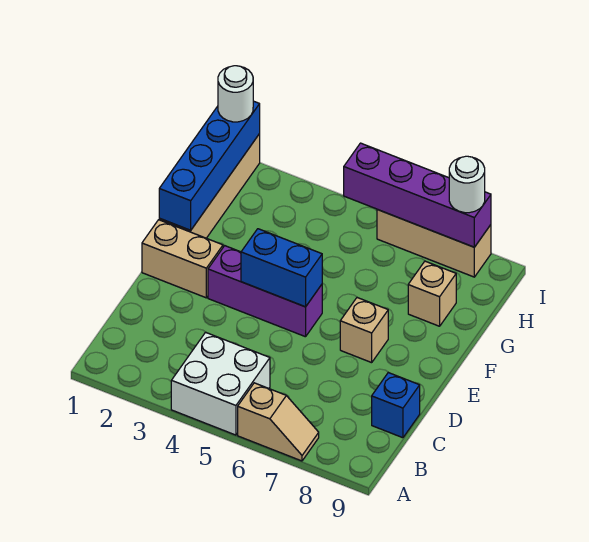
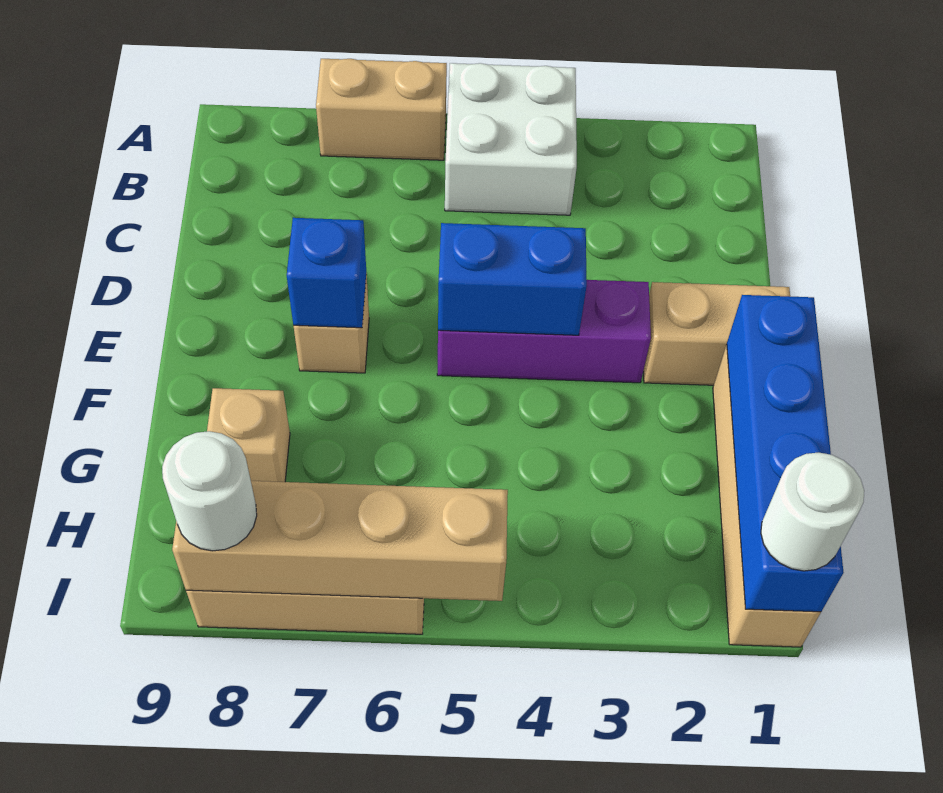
tan 1x2 slope [238,383,319,461] -> tan 1x2 brick [316,59,447,160]
blue 1x1 brick [372,372,420,438] -> blue 1x1 brick moved to [287,218,366,328]
purple 1x4 brick [344,143,491,247] -> tan 1x4 brick [172,481,508,601]

